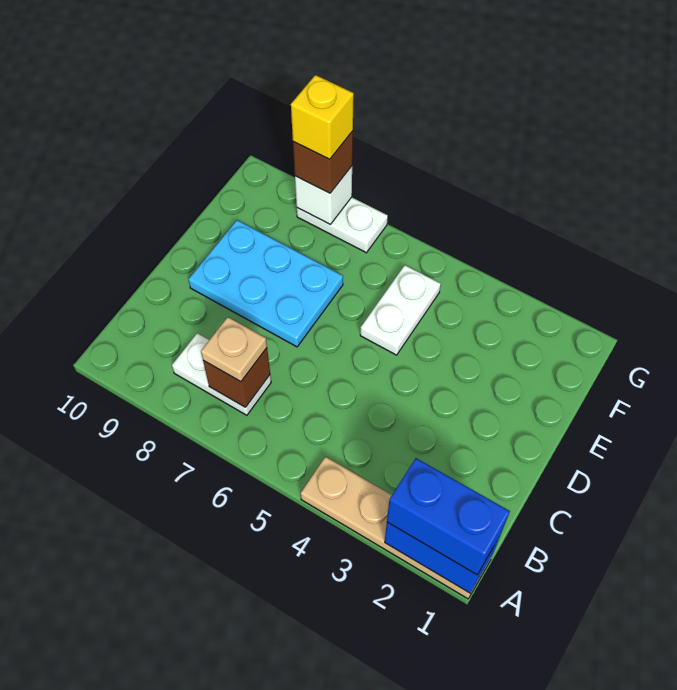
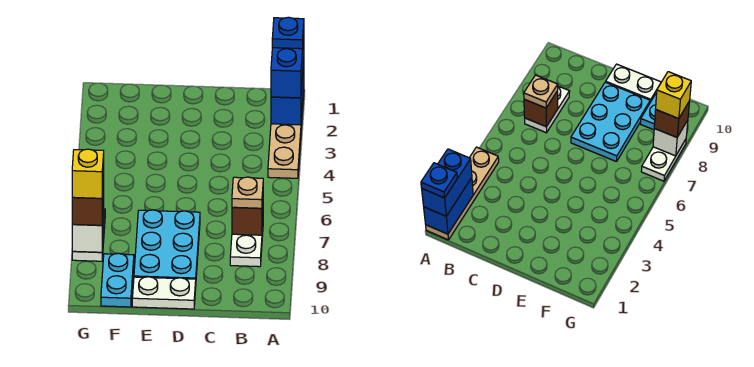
none -> blue 1x1 plate [272,17,304,49]
white 1x2 plate [360,265,441,355] -> white 1x2 plate moved to [132,277,196,309]
none -> cyan 1x2 plate [101,253,134,307]

